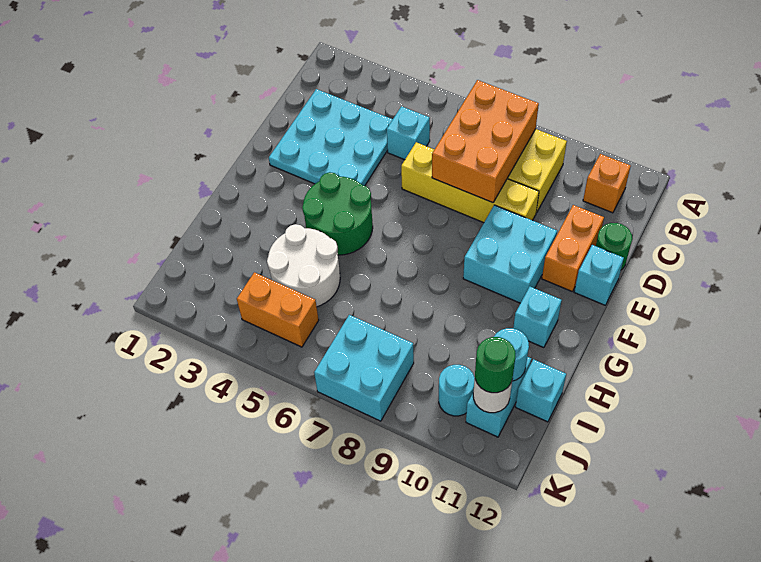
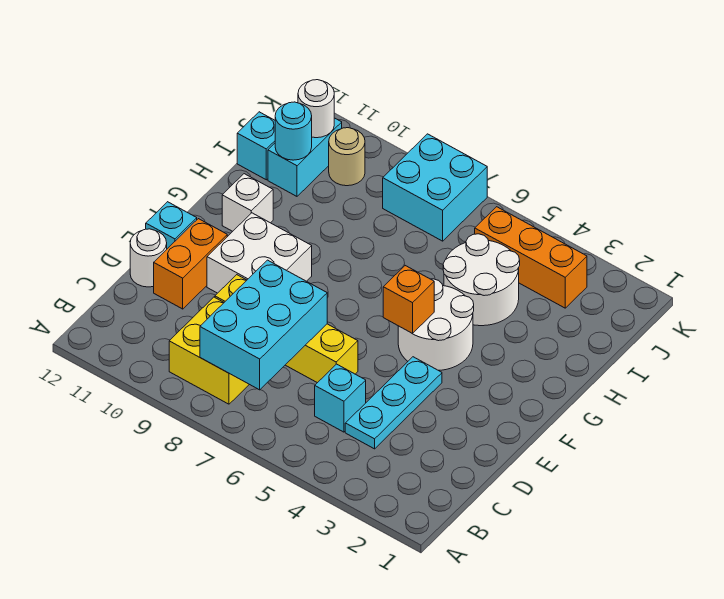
orange 2x3 brick [432,80,539,203] -> cyan 2x3 brick [200,260,327,390]
orange 1x1 brick [583,154,631,213] -> orange 1x1 brick moved to [383,266,434,334]
cyan 3x3 plate [269,89,393,186] -> cyan 1x3 plate [345,357,442,449]
green 1x1 round brick [596,223,632,270] -> white 1x1 round brick [130,229,167,287]
cyan 2x2 brick [463,205,557,303] -> white 2x2 brick [207,213,312,293]
green 2x2 round brick [302,172,373,255] -> white 2x2 round brick [398,279,474,370]
cyan 1x1 brick [513,287,562,348] -> white 1x1 brick [222,174,273,231]
orange 1x2 brick [237,272,319,347] -> orange 1x3 brick [475,207,587,308]
cyan 1x1 round brick [439,365,475,416] -> tan 1x1 round brick [329,128,365,186]
green 1x1 round brick [475,337,516,393] -> none

